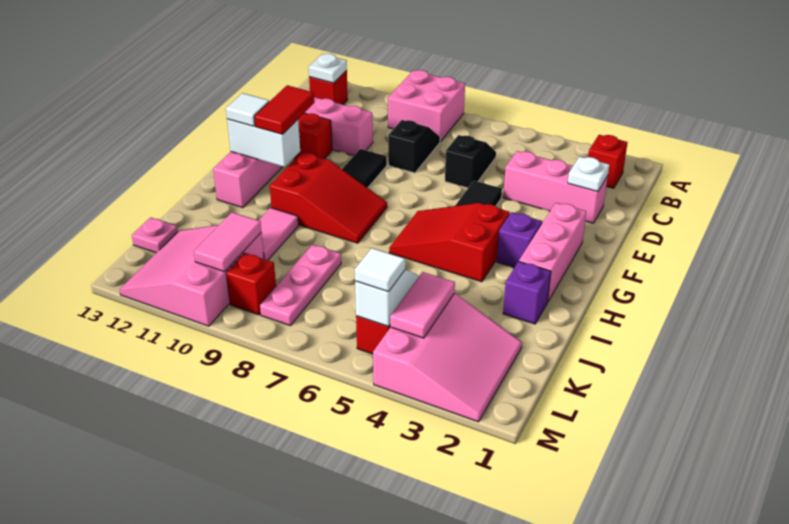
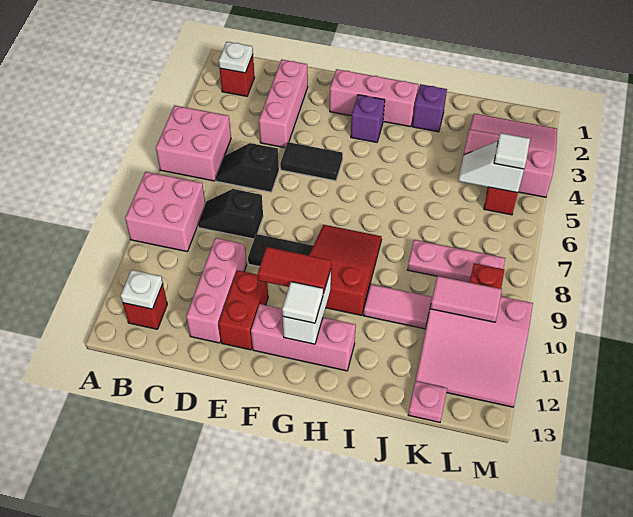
none -> pink 2x2 brick [156,105,231,181]
white 1x1 plate [568,157,609,191] -> white 1x1 plate moved to [219,42,253,73]
red 2x3 slope [389,203,510,282] -> none

